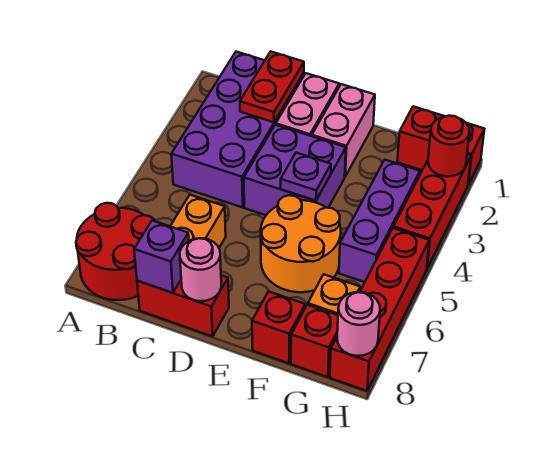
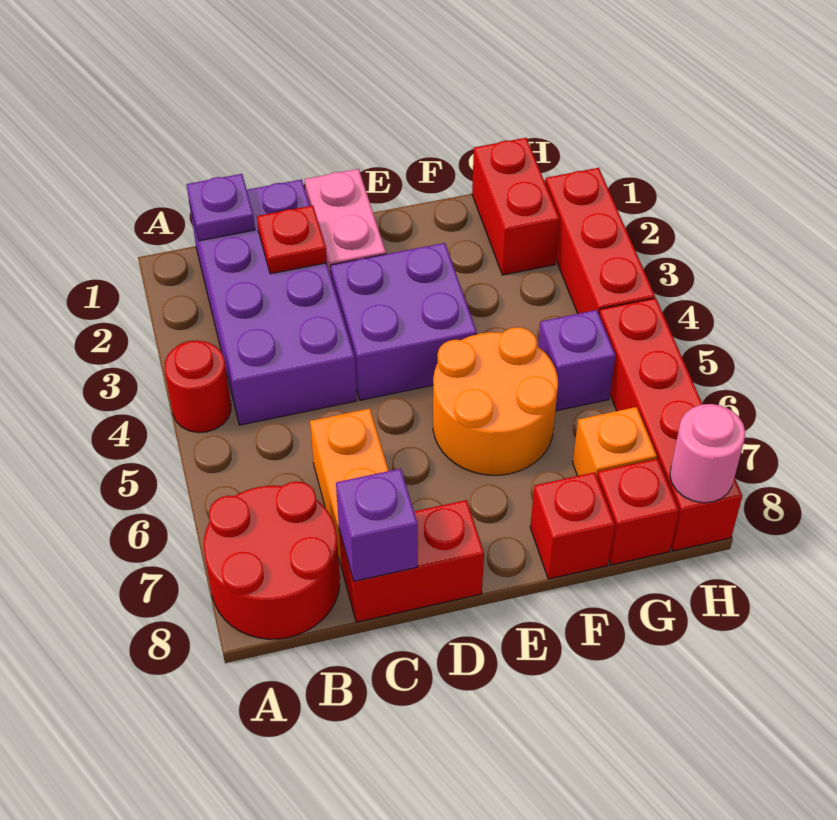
red 1x2 plate [240,52,304,122] -> red 1x1 plate [257,205,327,274]
pink 1x1 round brick [180,238,221,301] -> none
pink 1x2 brick [312,84,375,176] -> none
purple 1x1 plate [281,153,331,201] -> purple 1x1 plate moved to [186,174,255,241]
red 1x2 brick [397,106,484,184] -> red 1x2 brick turned to [472,138,560,275]
purple 1x3 brick [339,160,420,282] -> purple 1x1 brick [538,310,616,411]
red 1x1 round brick [428,116,470,177] -> red 1x1 round brick moved to [164,341,231,433]

